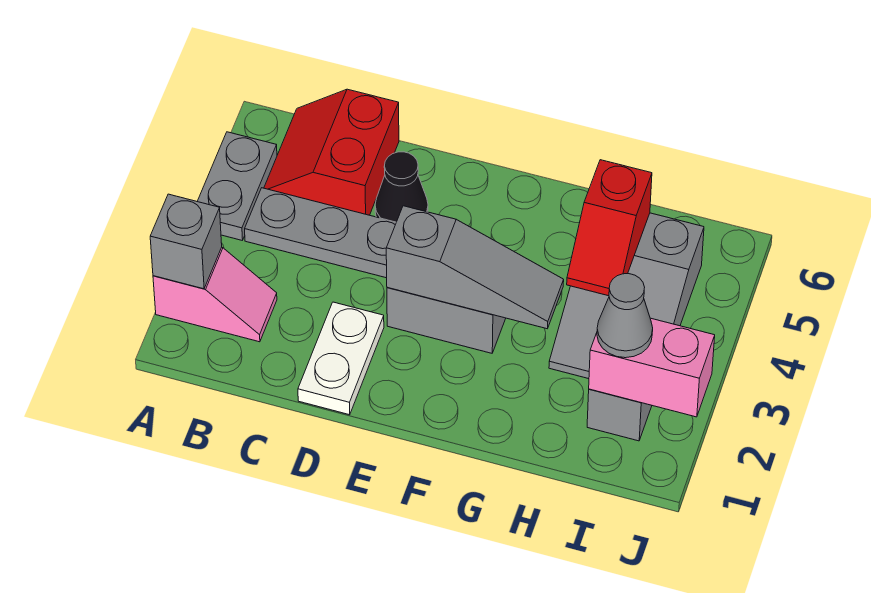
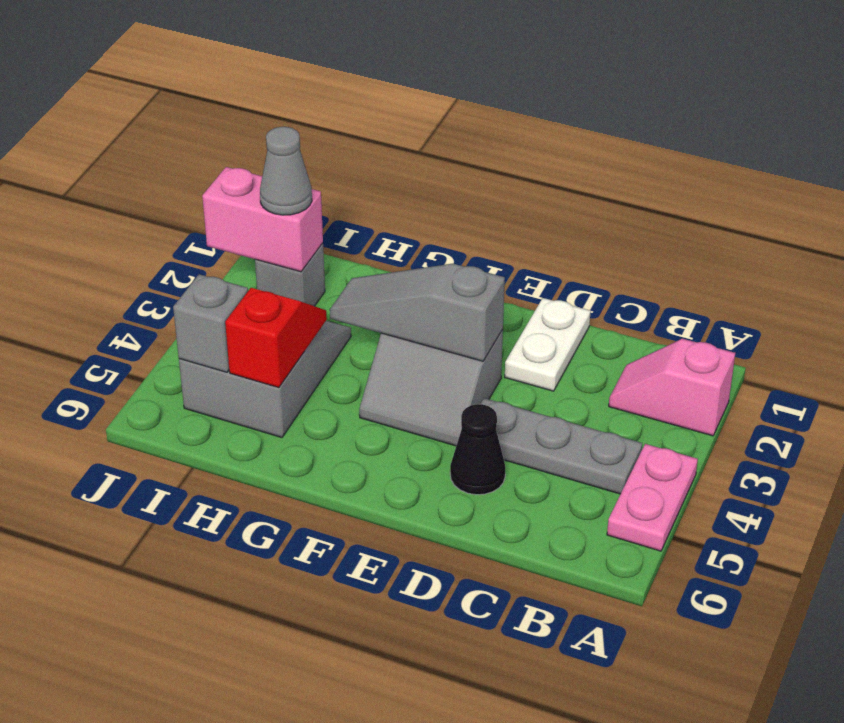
grey 1x1 brick [150,194,222,289] -> grey 1x1 brick moved to [173,274,248,372]
grey 1x2 plate [197,132,277,240] -> pink 1x2 plate [607,444,698,551]
red 2x2 slope [264,89,399,215] -> none

